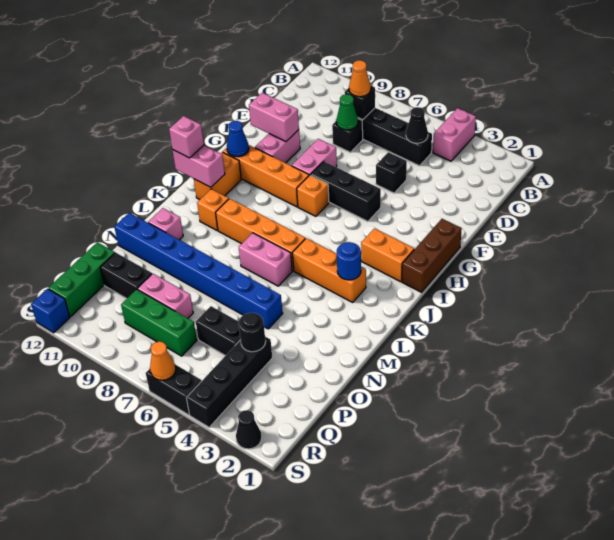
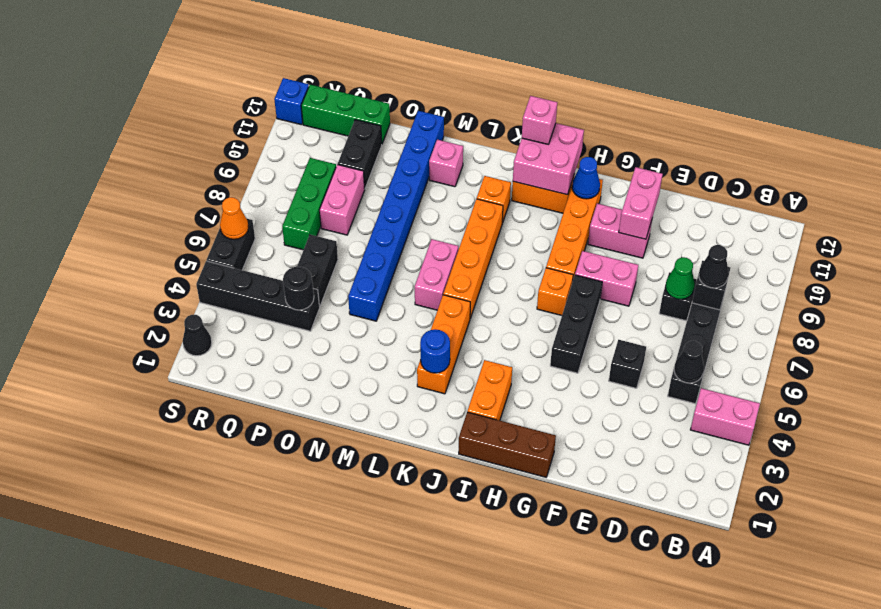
orange 1x1 cone [349,60,371,97] -> black 1x1 cone [699,245,728,288]
pink 1x2 brick [173,145,225,187] -> pink 2x2 brick [513,123,584,195]

